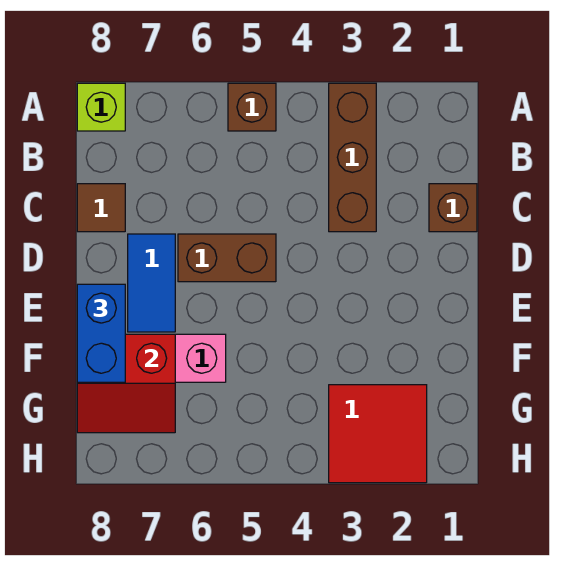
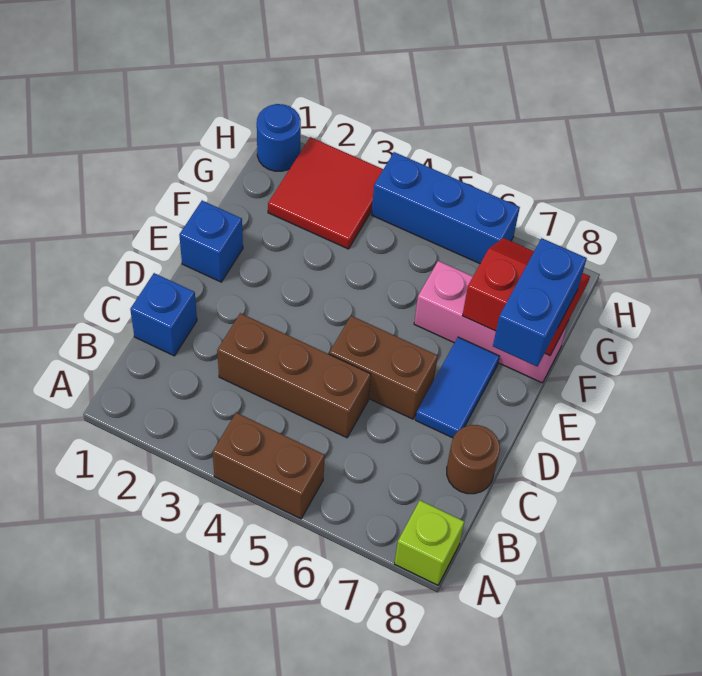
brown 1x3 brick [329,83,376,232] -> brown 1x3 brick turned to [217,313,371,438]
brown 1x1 brick [228,83,276,131] -> brown 1x2 brick [213,412,325,519]
brown 1x1 brick [429,184,477,232] -> blue 1x1 brick [130,273,197,356]
brown 1x1 tile [77,184,125,232] -> brown 1x1 round brick [447,425,500,494]
none -> blue 1x1 brick [179,201,243,282]
none -> blue 1x1 round brick [257,104,301,171]
none -> blue 1x3 brick [372,152,520,264]

